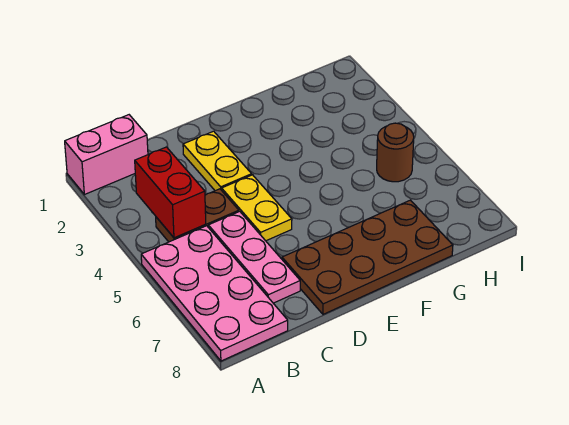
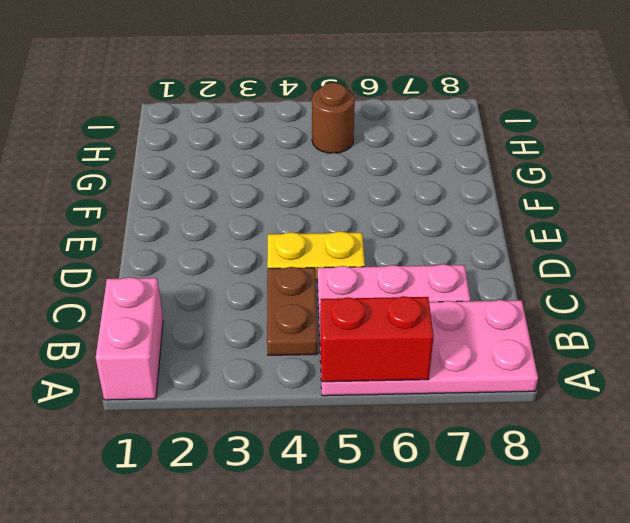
red 1x2 brick [135,147,206,238] -> red 1x2 brick moved to [320,296,434,382]
yellow 1x2 plate [183,131,252,191] -> none
brown 2x4 plate [282,200,453,314] -> none

